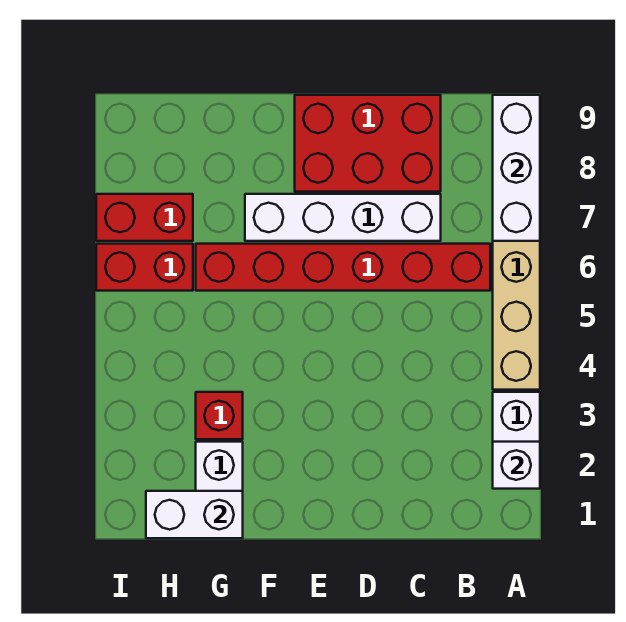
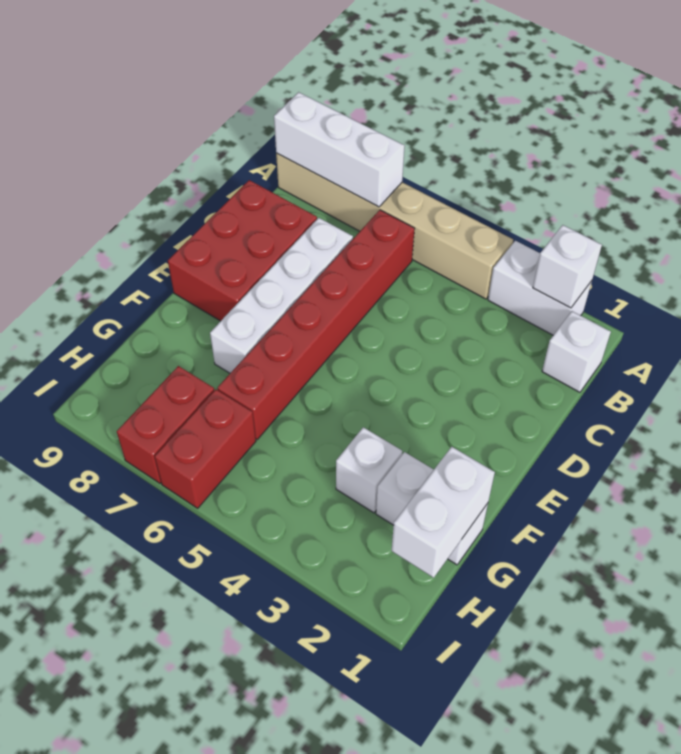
none -> white 1x1 brick [542,311,611,392]
red 1x1 brick [196,392,243,439] -> white 1x1 brick [336,427,402,513]

